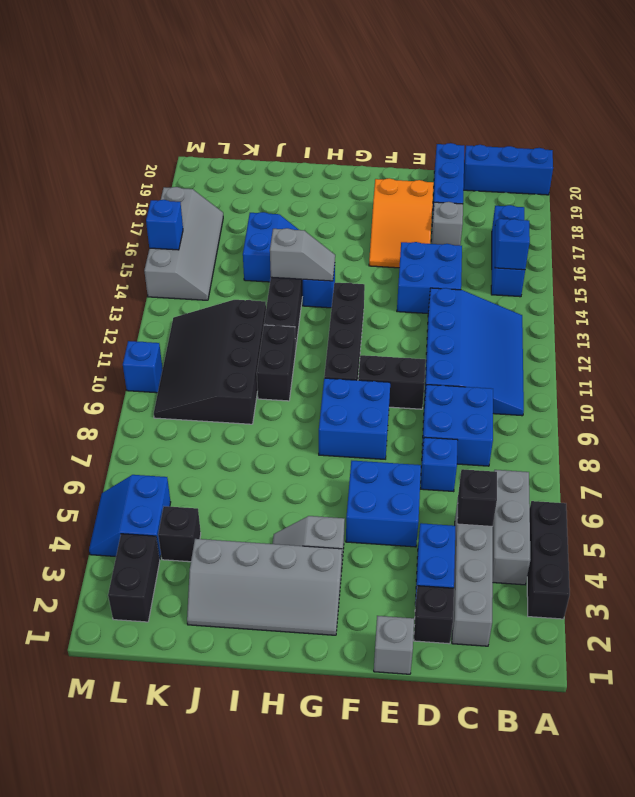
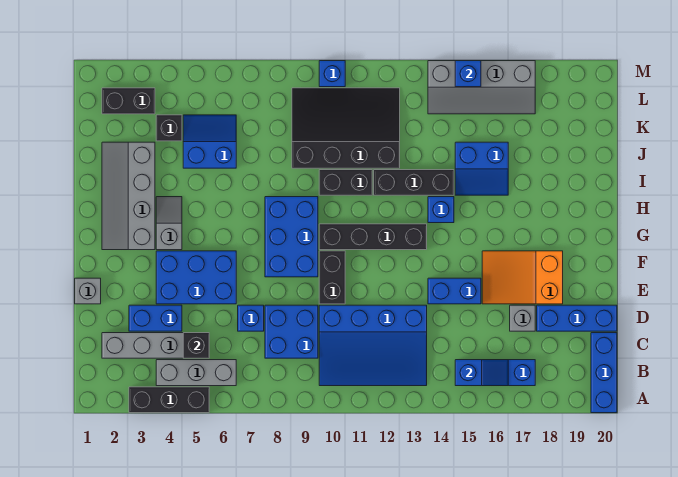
black 1x1 brick [414,586,454,644] -> none
blue 2x2 brick [397,242,462,313] -> blue 1x2 brick [428,278,481,304]
blue 2x2 brick [346,461,421,547] -> blue 2x3 brick [156,251,236,304]
blue 2x2 brick [319,378,390,459] -> blue 2x3 brick [265,197,318,277]
grey 1x2 slope [270,228,335,281] -> none
blue 2x2 slope [89,475,171,559] -> blue 2x2 slope moved to [183,115,236,168]

